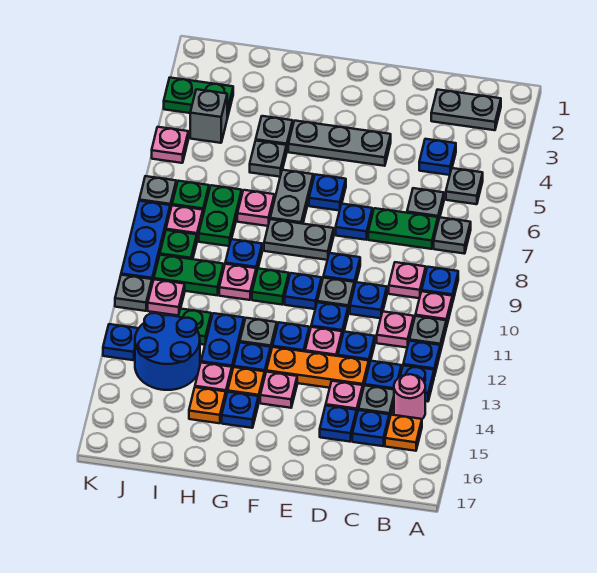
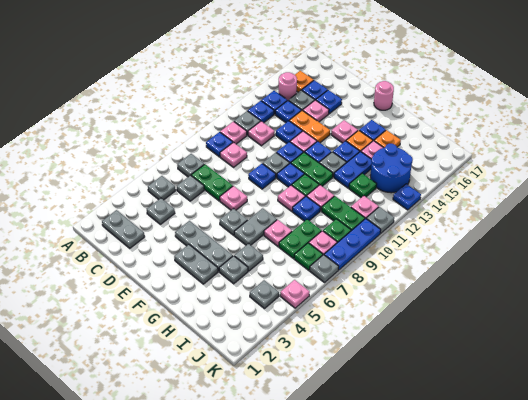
blue 1x1 plate [419,139,456,175] -> grey 1x1 plate [147,198,175,224]
blue 1x1 plate [350,282,387,318] -> none
orange 1x3 plate [266,347,369,388] -> orange 1x2 plate [289,110,330,143]
blue 1x1 plate [336,204,372,240] -> pink 1x1 plate [220,186,247,210]
blue 1x1 plate [309,174,346,211] -> grey 1x1 plate [220,208,247,235]
grey 1x2 plate [264,219,334,260] -> grey 1x2 plate moved to [174,245,218,284]
none -> pink 1x1 round brick [374,81,394,110]
none -> pink 1x1 plate [278,185,305,211]
green 1x2 plate [164,78,233,118] -> green 1x2 plate moved to [291,152,333,186]
grey 1x1 brick [190,89,227,143] -> grey 1x1 plate [250,280,279,309]

